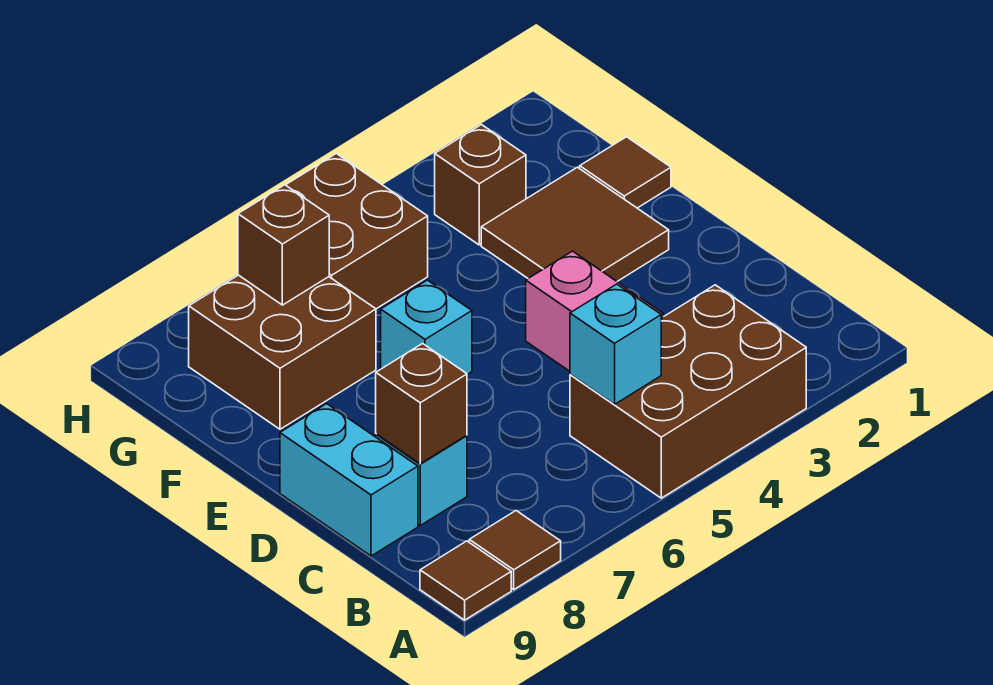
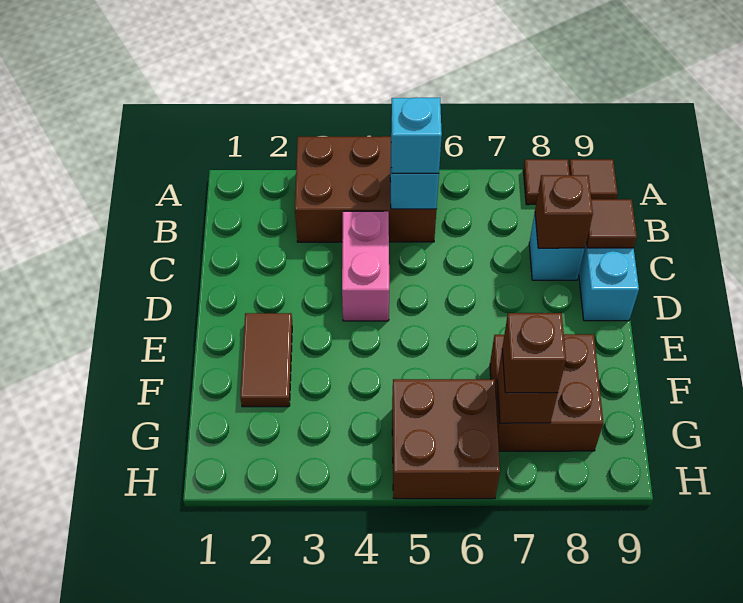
brown 2x2 tile [481,167,669,281] -> brown 1x2 tile [240,313,292,407]
cyan 1x1 brick [381,280,472,374] -> cyan 1x1 brick moved to [391,98,442,173]
brown 1x1 tile [580,137,671,208] -> brown 1x1 tile moved to [586,199,637,248]
brown 1x1 brick [435,125,526,245] -> brown 1x1 brick moved to [502,313,566,393]

